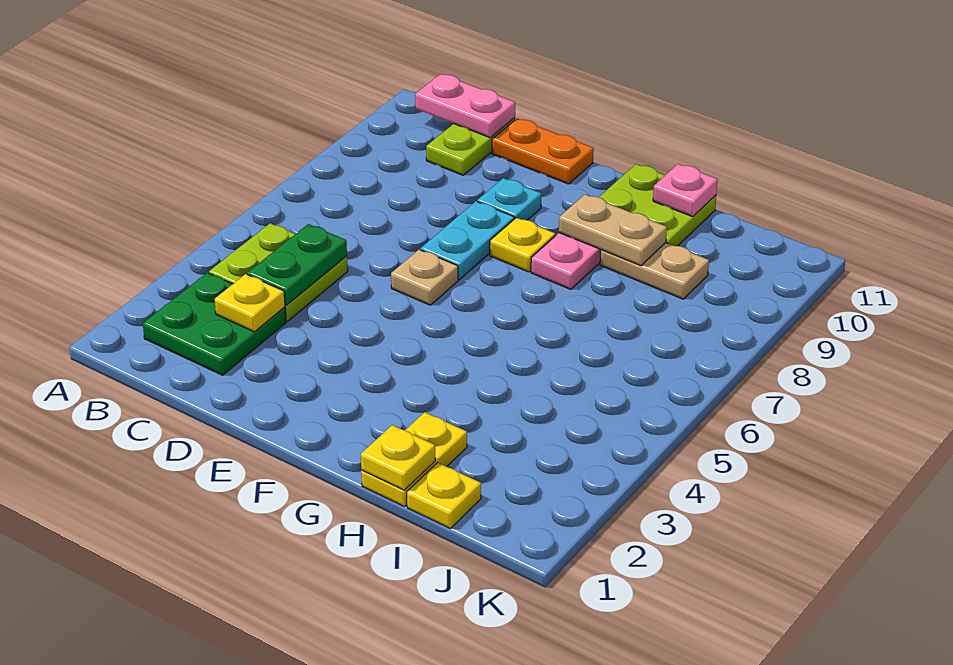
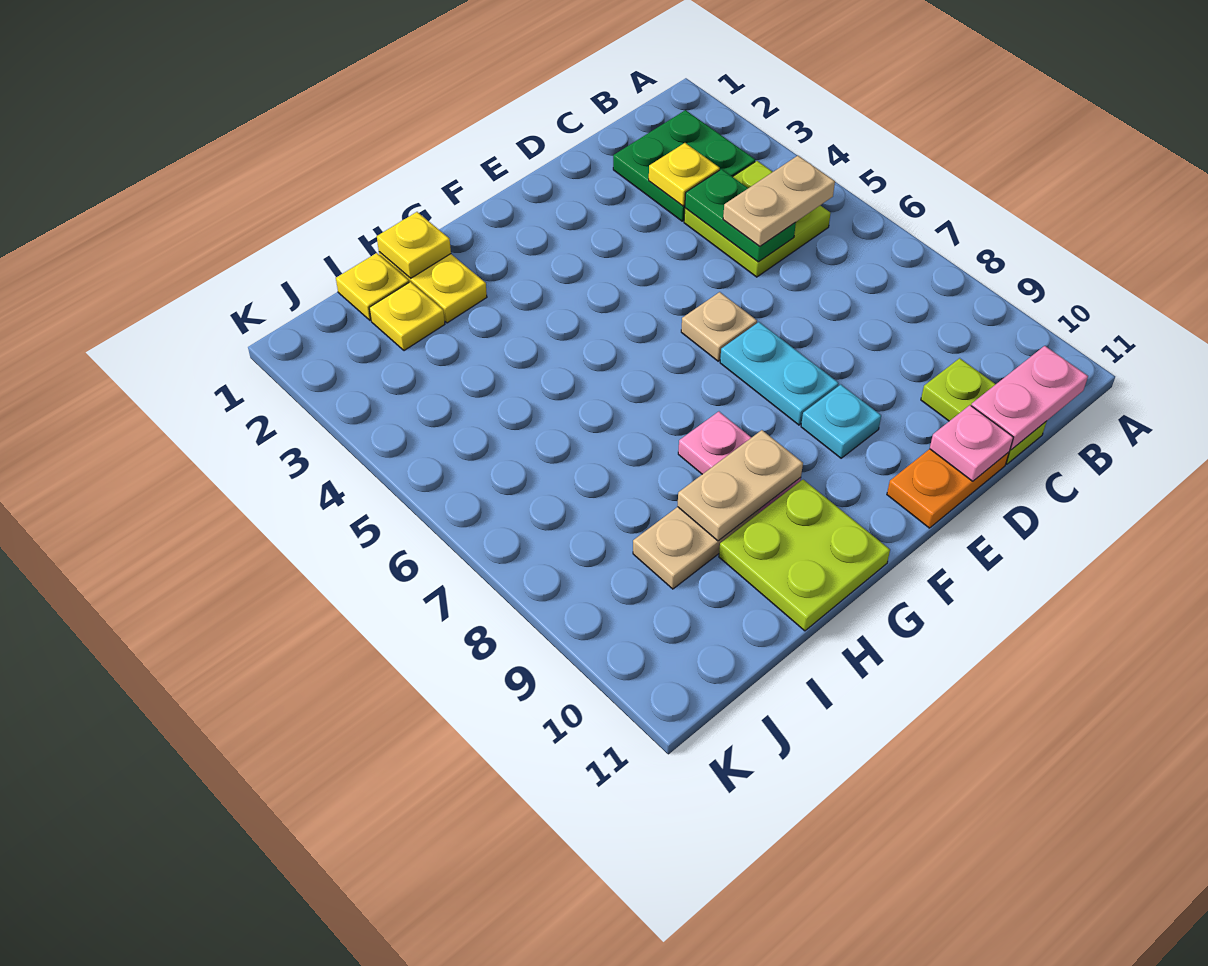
none -> tan 1x2 plate [723,156,835,246]
yellow 1x1 plate [490,218,555,272] -> yellow 1x1 plate moved to [369,282,445,351]
pink 1x1 plate [653,164,718,217] -> pink 1x1 plate moved to [930,405,1013,481]

